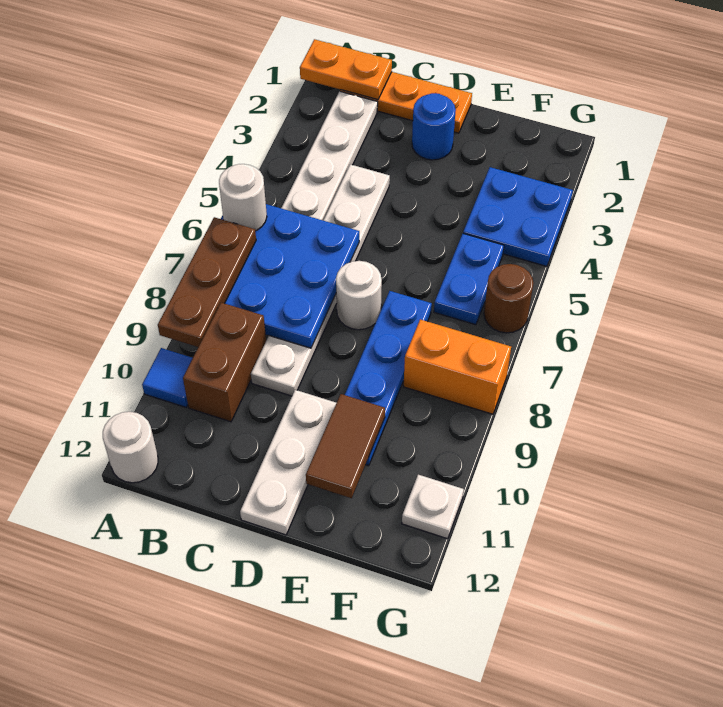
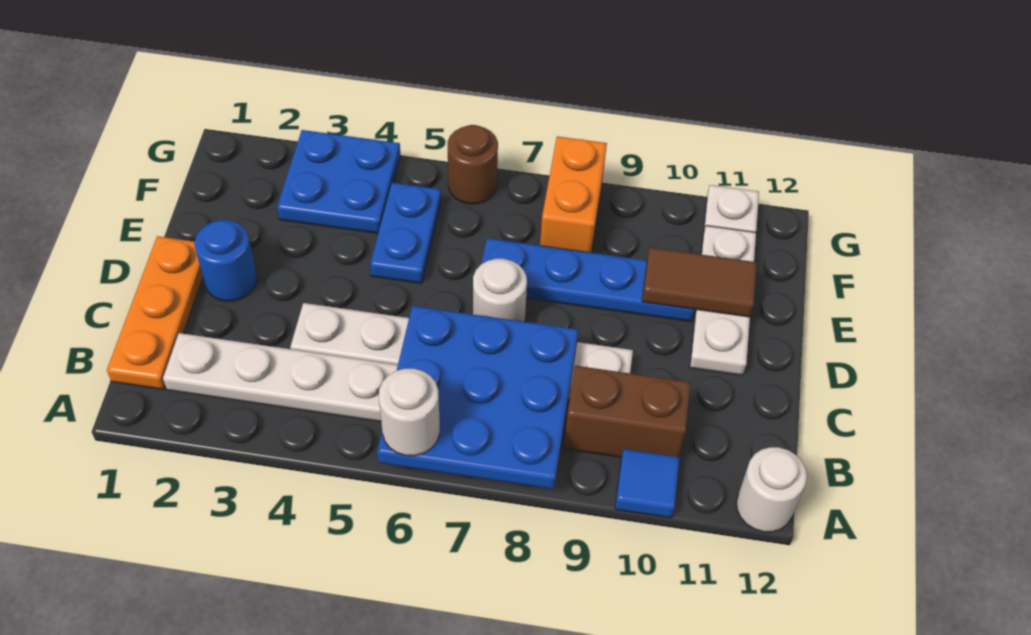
orange 1x2 plate [300,39,392,100] -> none
brown 1x3 plate [158,217,256,347] -> none
white 1x3 plate [240,390,336,535] -> white 1x3 plate turned to [690,226,756,375]
blue 1x2 plate [434,234,504,325] -> blue 1x2 plate turned to [370,183,441,284]

